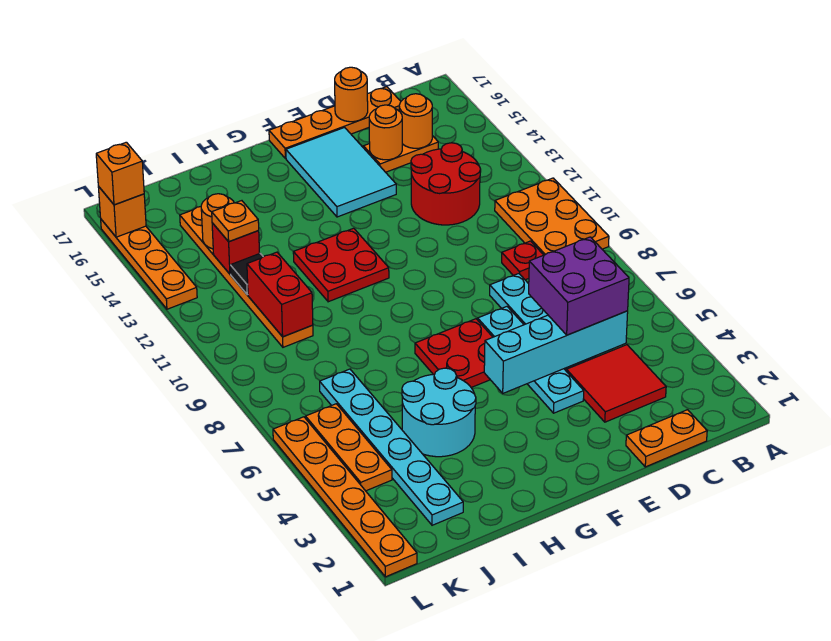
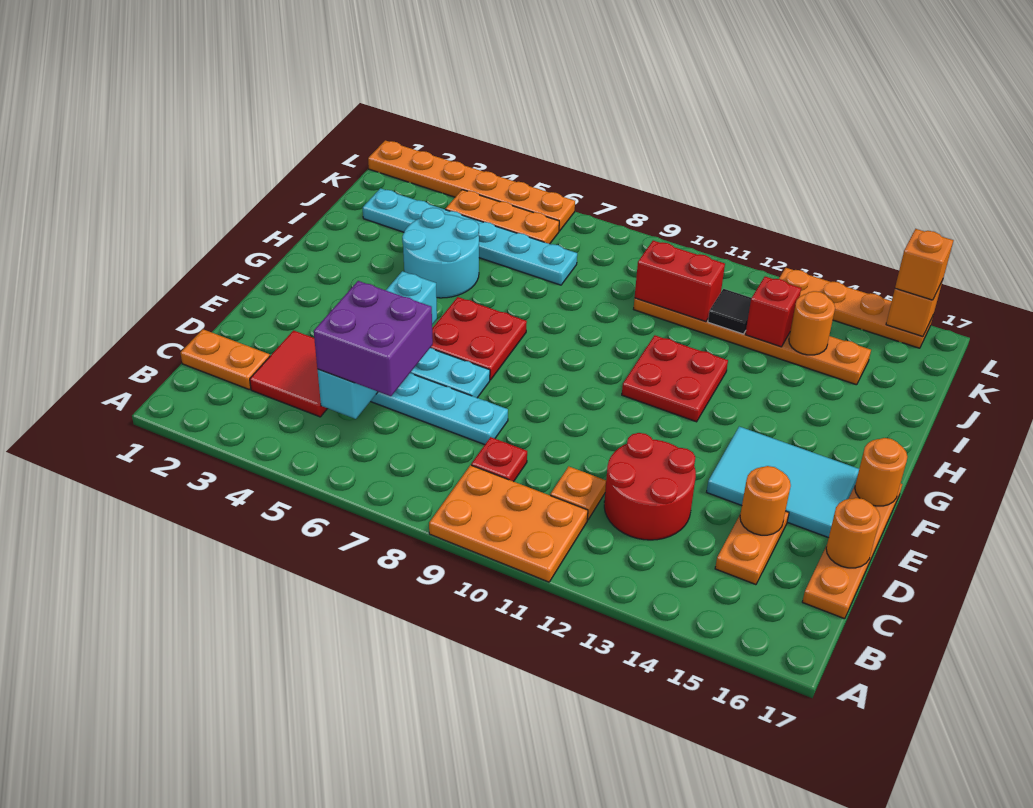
orange 1x2 plate [626,410,707,467] -> orange 1x2 plate turned to [181,329,270,389]
orange 1x1 round brick [399,94,432,148] -> orange 1x1 round brick moved to [855,438,907,506]
orange 1x1 plate [212,201,259,242] -> orange 1x1 plate moved to [550,466,606,520]

